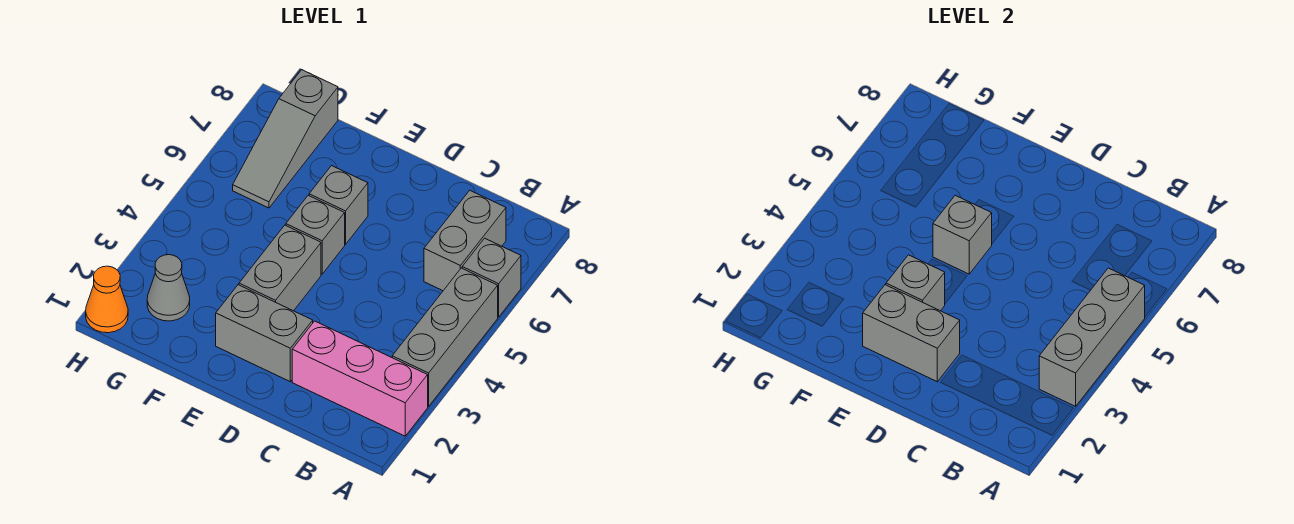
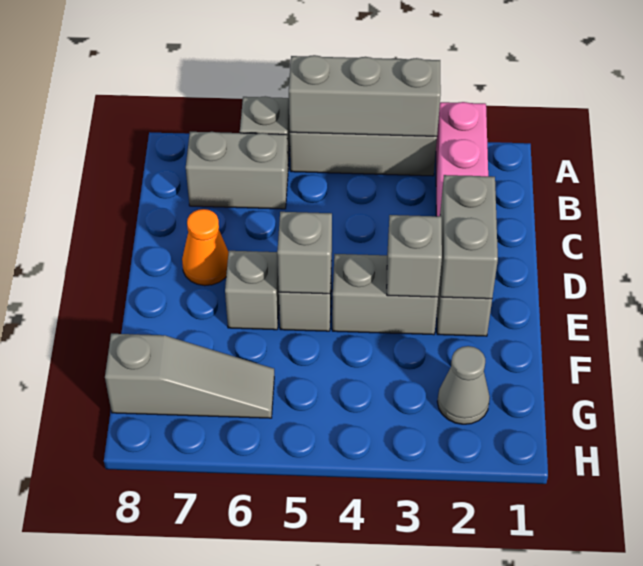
orange 1x1 cone [86,266,128,333] -> orange 1x1 cone moved to [182,209,229,286]

